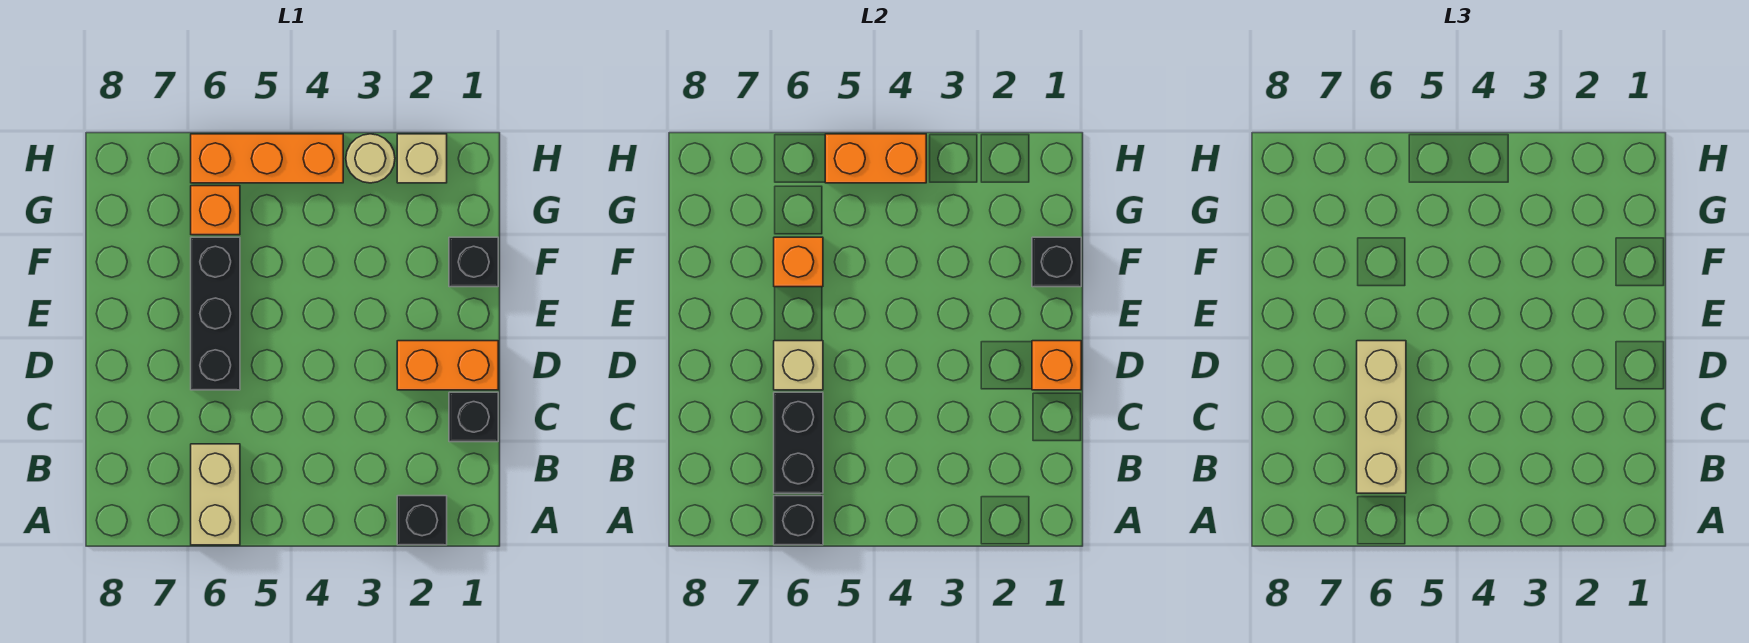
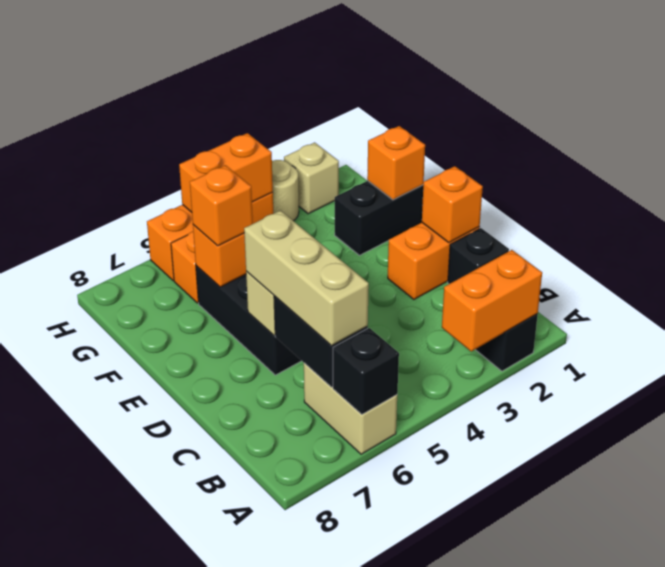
none -> orange 1x2 brick [442,250,542,351]
black 1x1 brick [449,237,498,287] -> black 1x2 brick [335,181,423,255]
black 1x1 brick [1032,237,1081,287] -> orange 1x1 brick [367,126,425,200]
none -> orange 1x1 brick [190,165,253,246]

